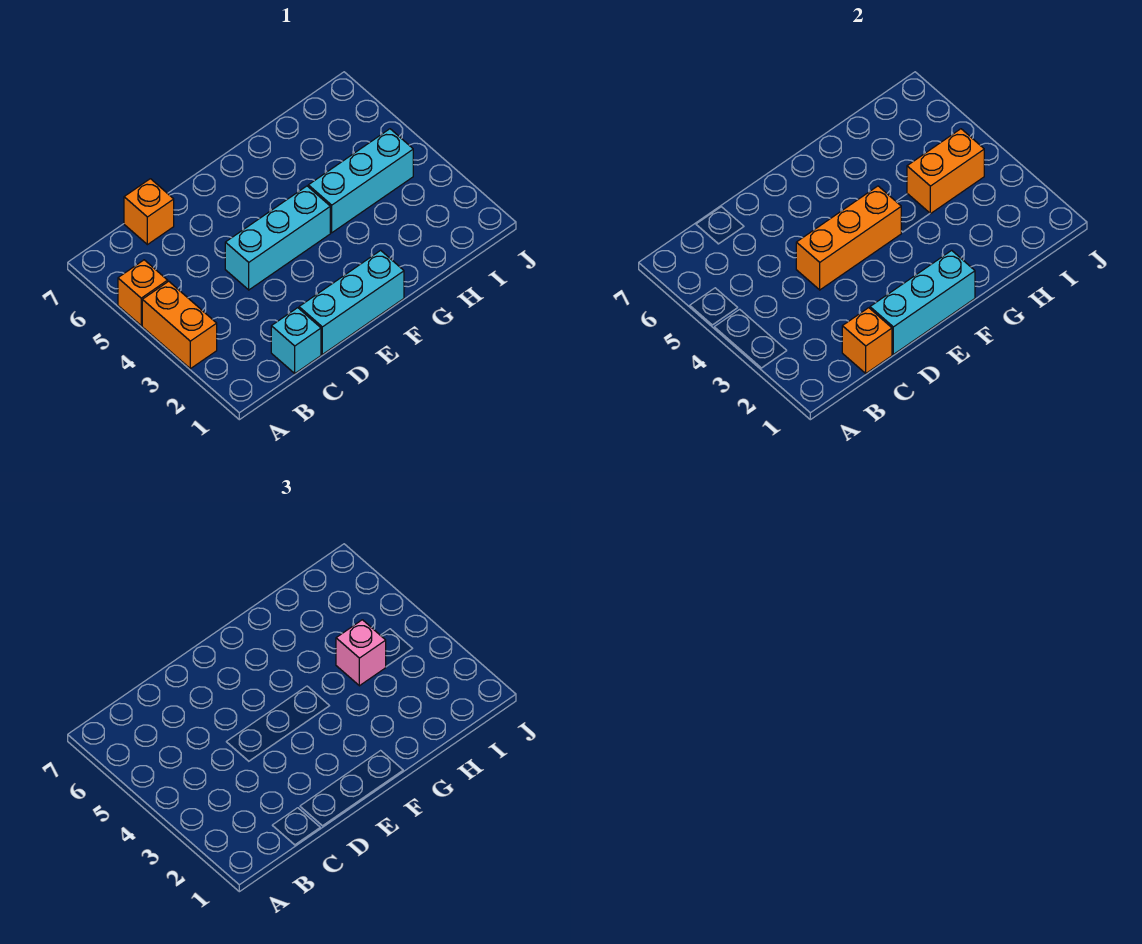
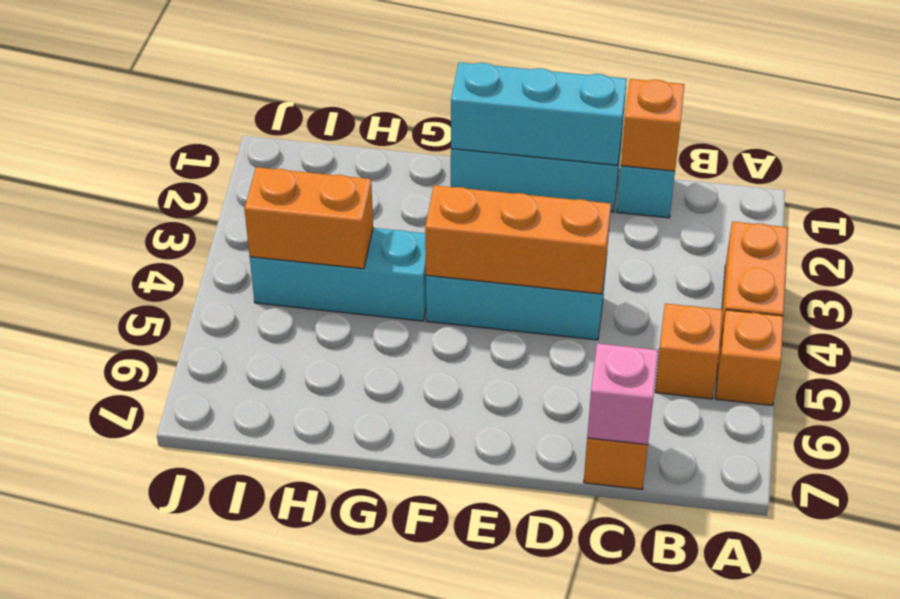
none -> orange 1x1 brick [655,303,723,399]
pink 1x1 brick [336,620,386,686] -> pink 1x1 brick moved to [587,343,658,445]

